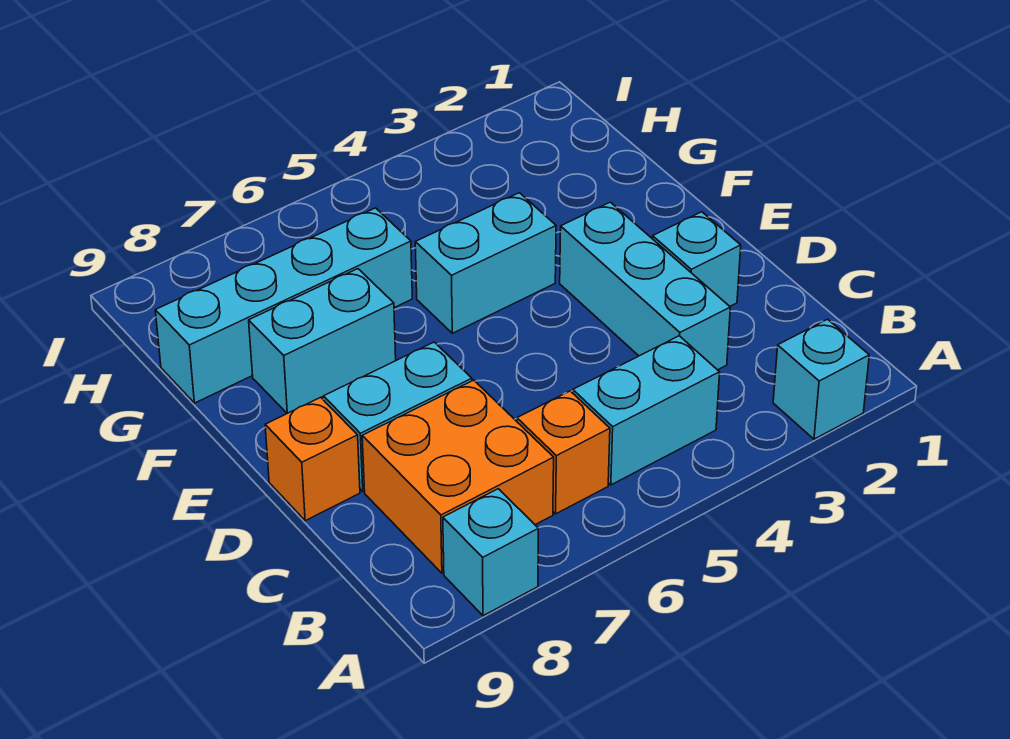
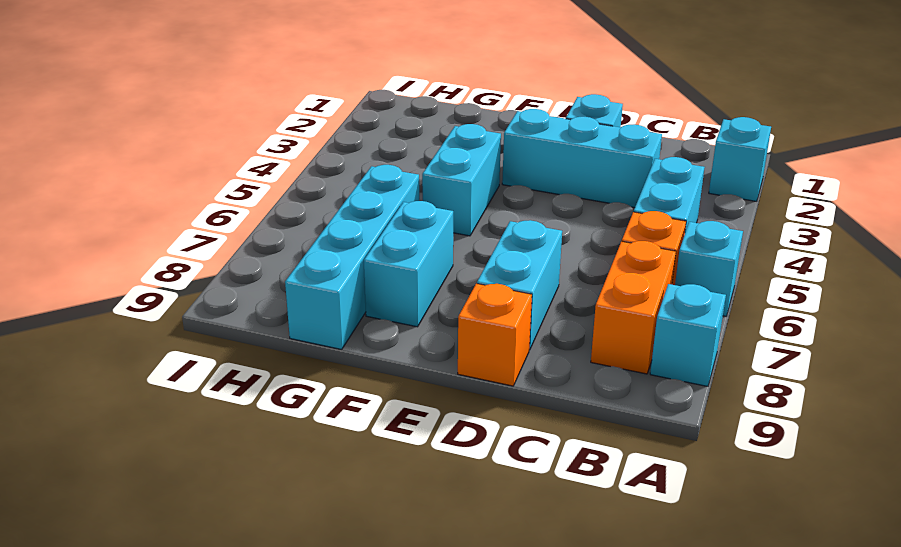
none -> cyan 1x1 brick [675,221,743,316]
orange 2x2 brick [362,380,554,573] -> orange 1x2 brick [591,241,676,374]

